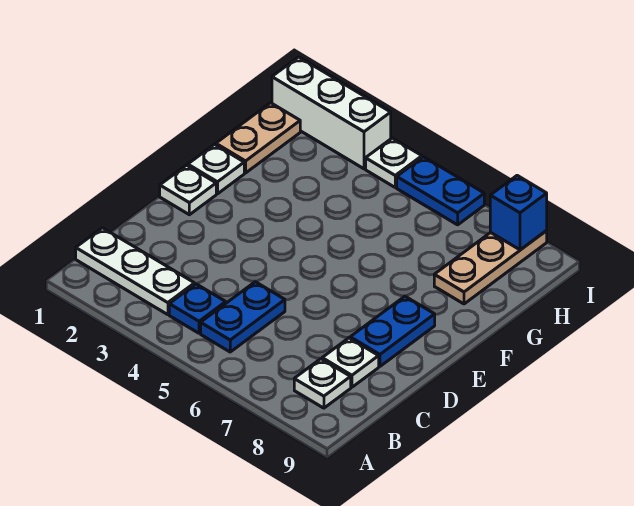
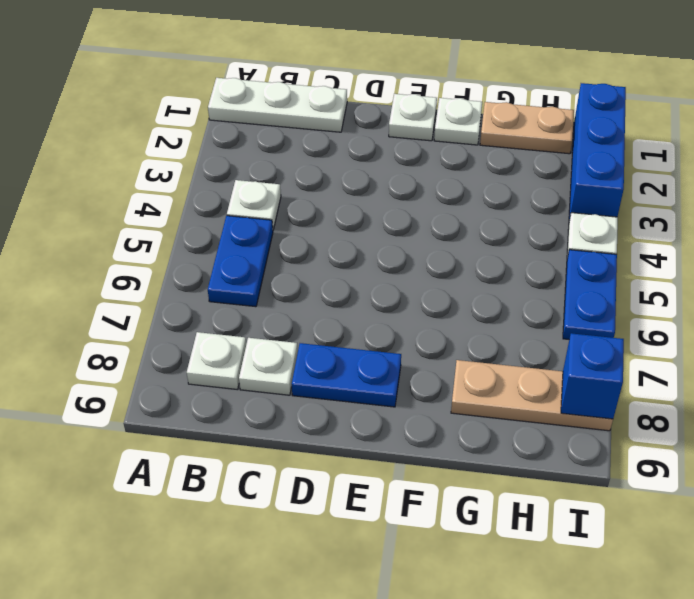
white 1x3 plate [76,228,195,315] -> white 1x3 plate turned to [208,78,347,132]
blue 1x1 plate [169,284,226,333] -> white 1x1 plate [227,180,281,230]
blue 1x2 plate [201,282,285,352] -> blue 1x2 plate turned to [208,216,273,307]
white 1x3 brick [272,57,391,169] -> blue 1x3 brick [569,83,626,220]

